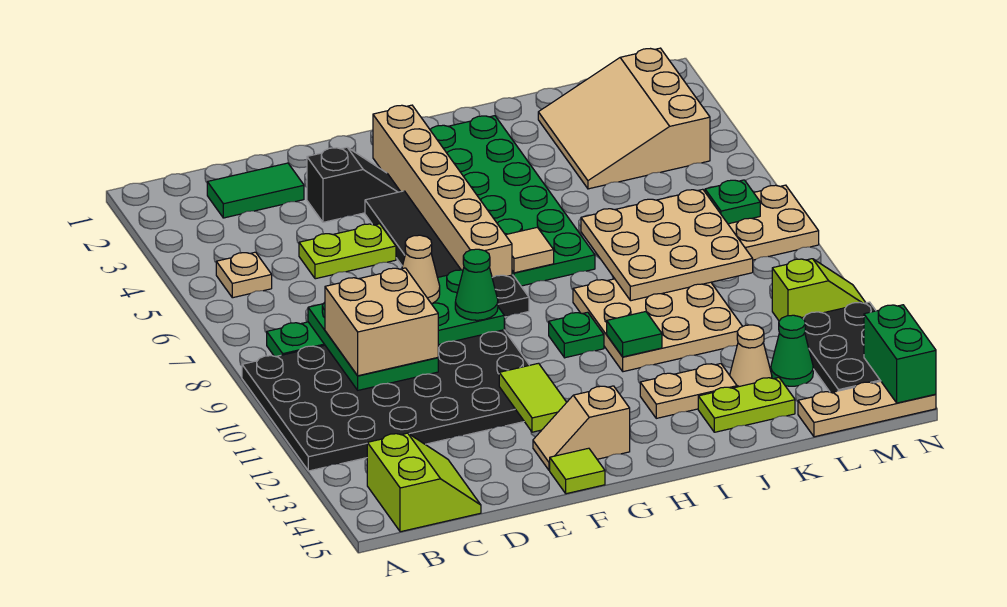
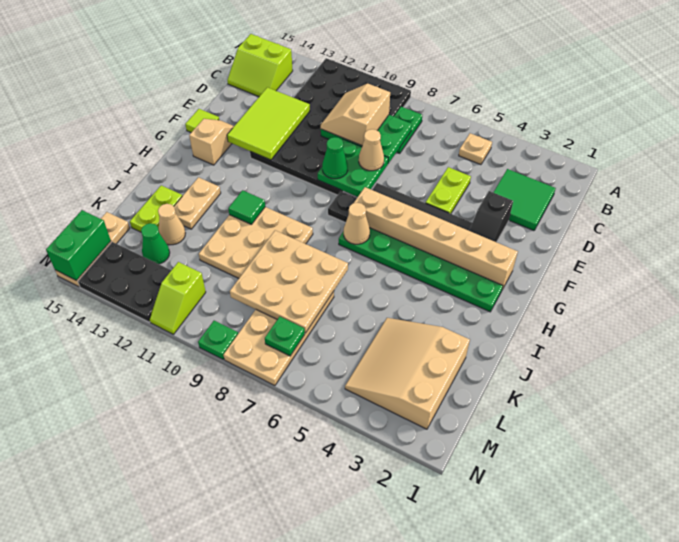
green 1x2 tile [207,163,304,218] -> green 2x2 tile [493,169,556,231]
tan 2x2 brick [325,268,438,376] -> tan 2x2 slope [321,84,390,146]
lime 1x2 tile [499,363,567,432] -> lime 2x3 tile [227,87,310,160]
green 2x6 plate [430,116,595,286] -> green 1x6 plate [339,228,503,312]
tan 1x1 tile [506,227,554,273] -> tan 1x1 cone [344,203,370,244]
green 1x1 plate [549,312,604,358] -> green 1x1 plate moved to [198,321,238,359]
tan 3x3 slope [538,48,710,189] -> tan 3x3 slope turned to [345,318,470,429]
green 1x2 brick [864,305,936,403] -> green 1x2 brick turned to [46,210,111,281]

